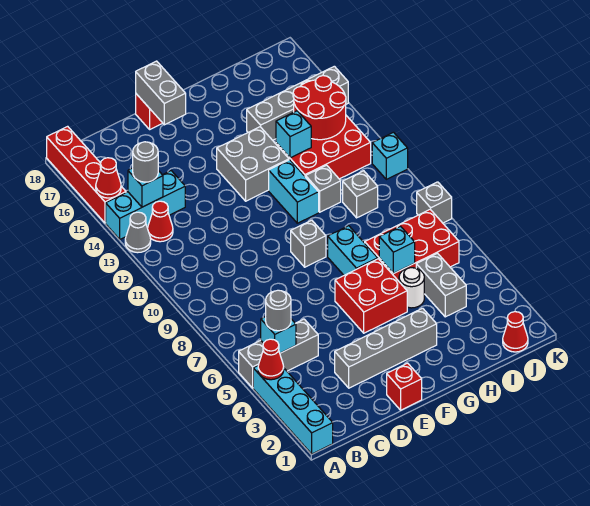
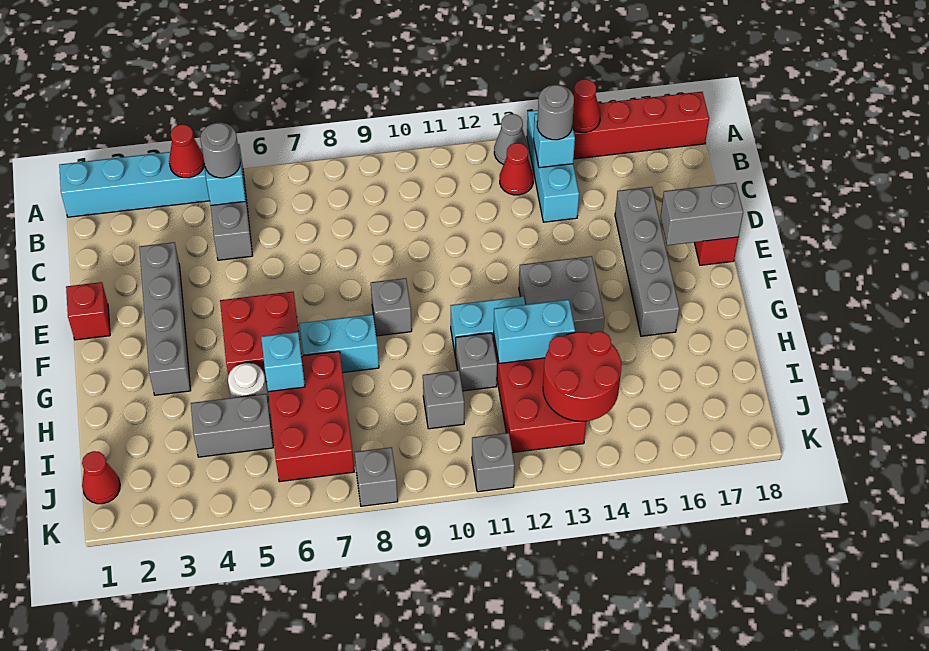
cyan 1x1 brick [276,111,311,158] -> cyan 1x2 brick [494,300,575,363]
grey 1x4 brick [247,66,348,140] -> grey 1x4 brick moved to [615,187,679,336]
cyan 1x1 brick [372,132,408,179] -> grey 1x1 brick [472,433,515,492]

